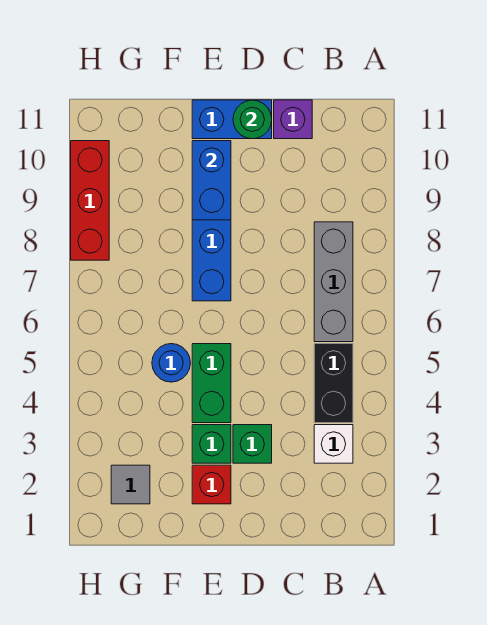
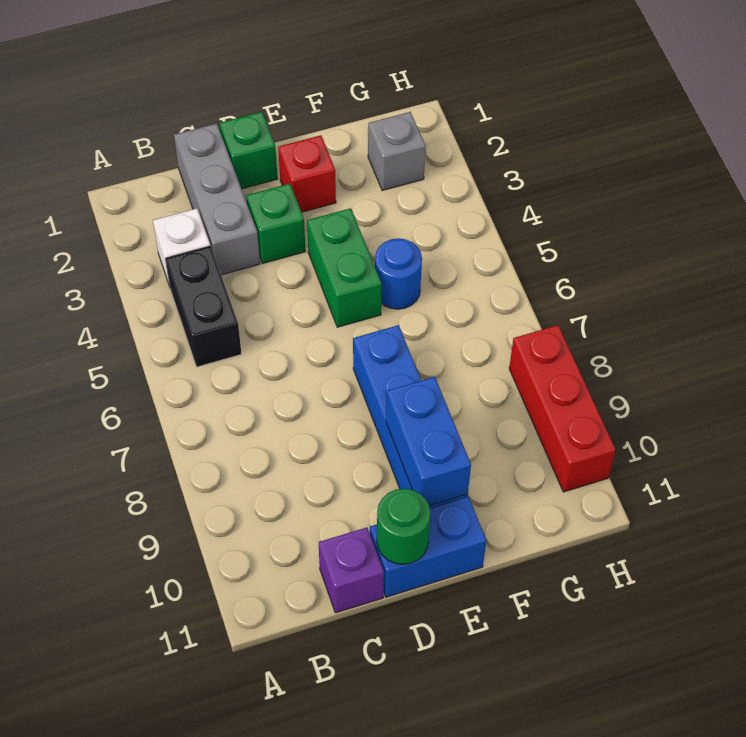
grey 1x3 brick [314,222,353,342] -> grey 1x3 brick moved to [174,124,260,275]
green 1x1 brick [192,425,231,463] -> green 1x1 brick moved to [219,112,278,189]
grey 1x1 tile [111,465,150,504] -> grey 1x1 brick [368,112,425,191]

